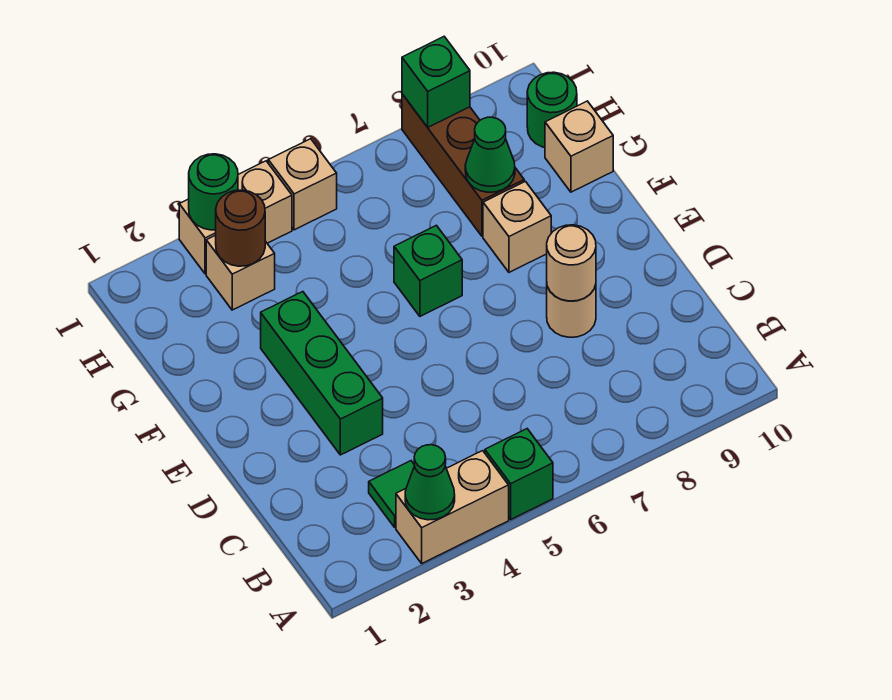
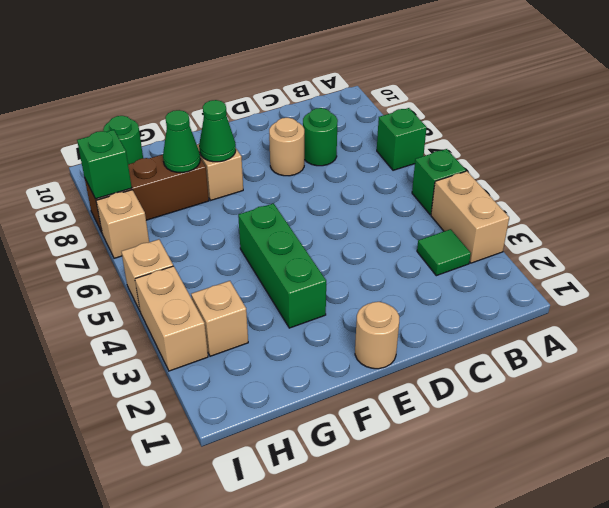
green 1x1 cone [405,445,455,520] -> green 1x1 cone moved to [199,100,236,162]
green 1x3 brick [261,292,383,455] -> green 1x3 brick turned to [238,203,326,328]
tan 1x1 round brick [547,225,596,301] -> tan 1x1 round brick moved to [355,302,399,369]
green 1x1 brick [394,225,462,316] -> green 1x1 brick moved to [377,108,427,170]
tan 1x1 brick [545,101,613,192] -> tan 1x1 brick moved to [96,190,149,258]
brown 1x1 round brick [216,190,265,266] -> none
green 1x1 round brick [189,154,238,230] -> green 1x1 round brick moved to [303,108,338,166]

